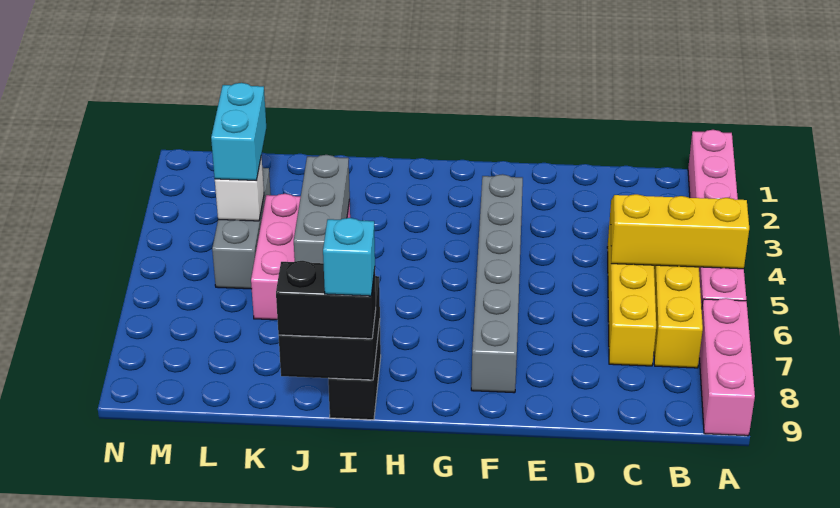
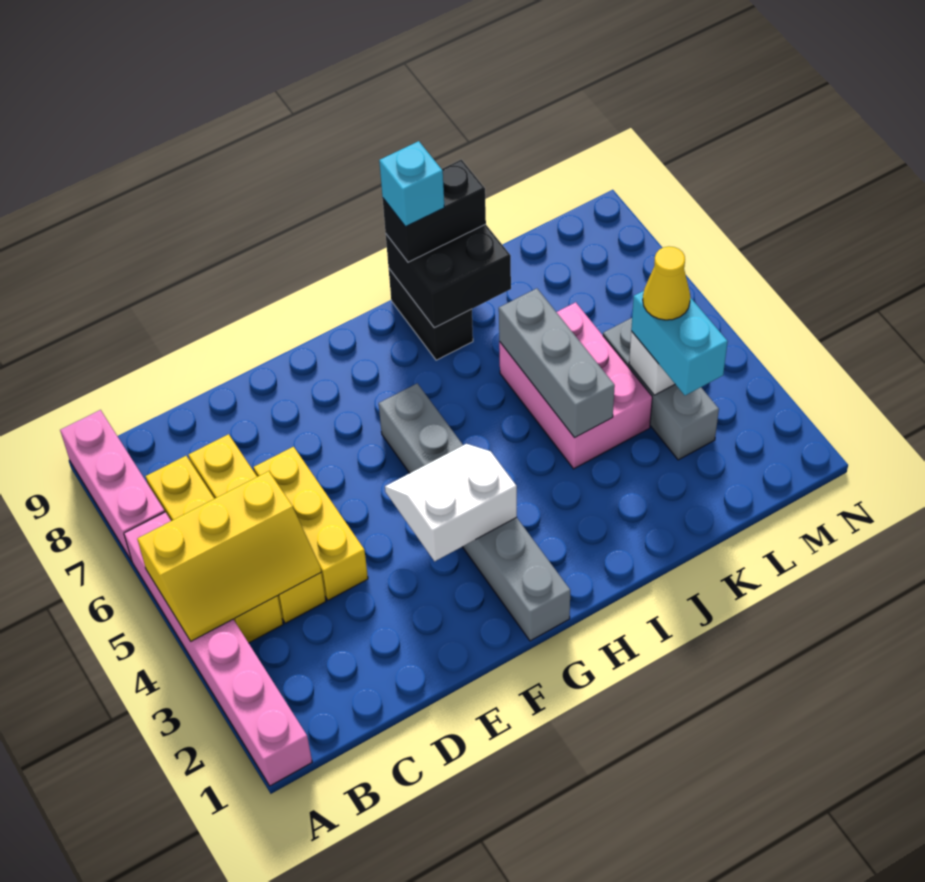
none -> yellow 1x3 brick [254,447,368,600]
grey 1x6 brick [471,174,523,393] -> grey 1x6 brick moved to [379,383,570,641]
none -> white 2x2 slope [385,444,517,561]
none -> yellow 1x1 cone [643,246,690,320]

